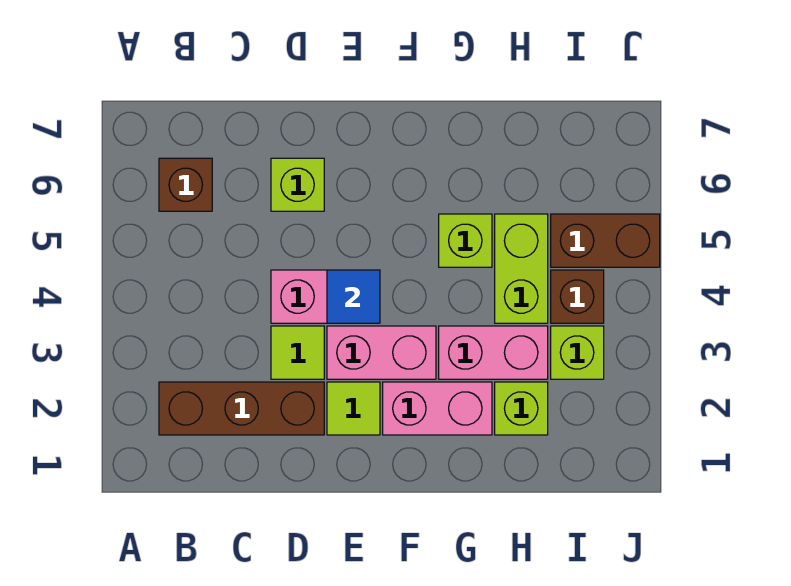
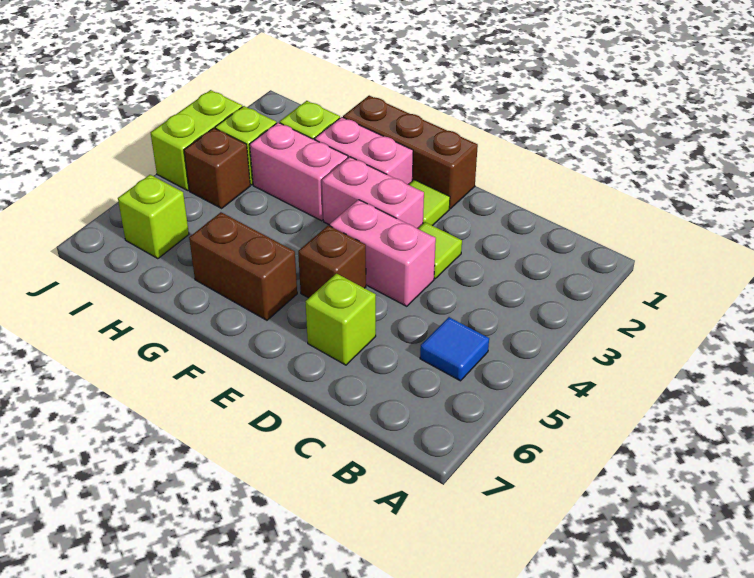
brown 1x3 brick [159,382,324,435] -> brown 1x3 brick moved to [343,96,478,209]
brown 1x1 brick [159,158,212,211] -> brown 1x1 brick moved to [298,225,366,298]
blue 1x1 tile [327,270,380,323] -> blue 1x1 tile moved to [420,317,489,381]
lime 1x1 brick [439,214,492,267] -> lime 1x1 brick moved to [118,175,189,259]
lime 1x2 brick [495,214,548,323] -> lime 1x2 brick moved to [151,90,242,191]
brown 1x2 brick [551,214,660,267] -> brown 1x2 brick moved to [189,212,297,320]

